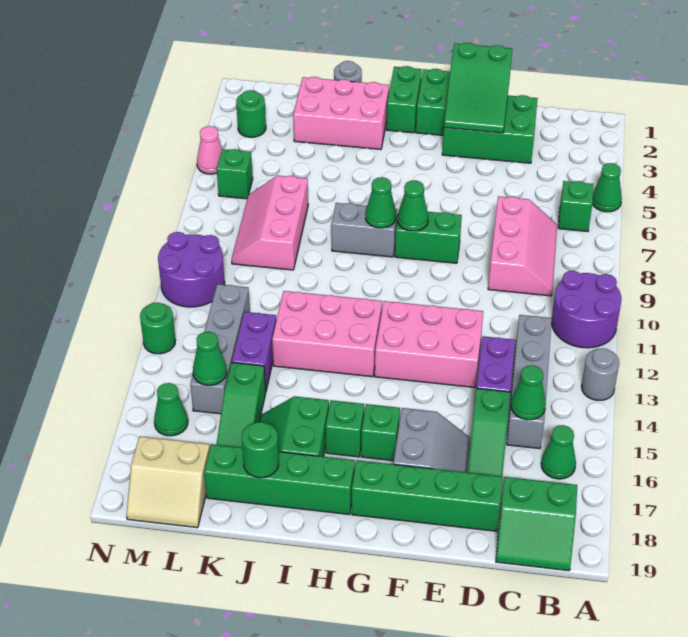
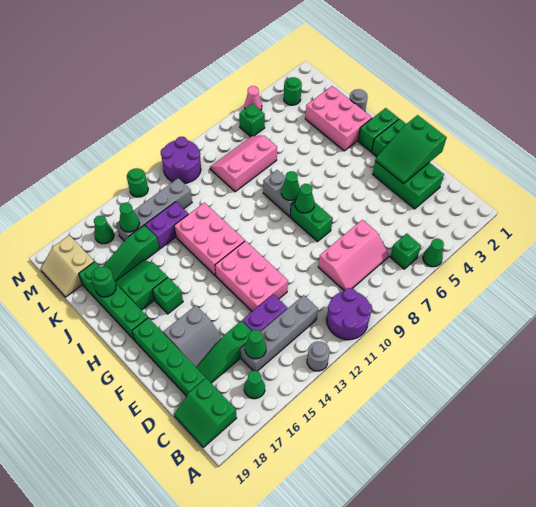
green 1x1 brick [361,404,400,461] -> none

